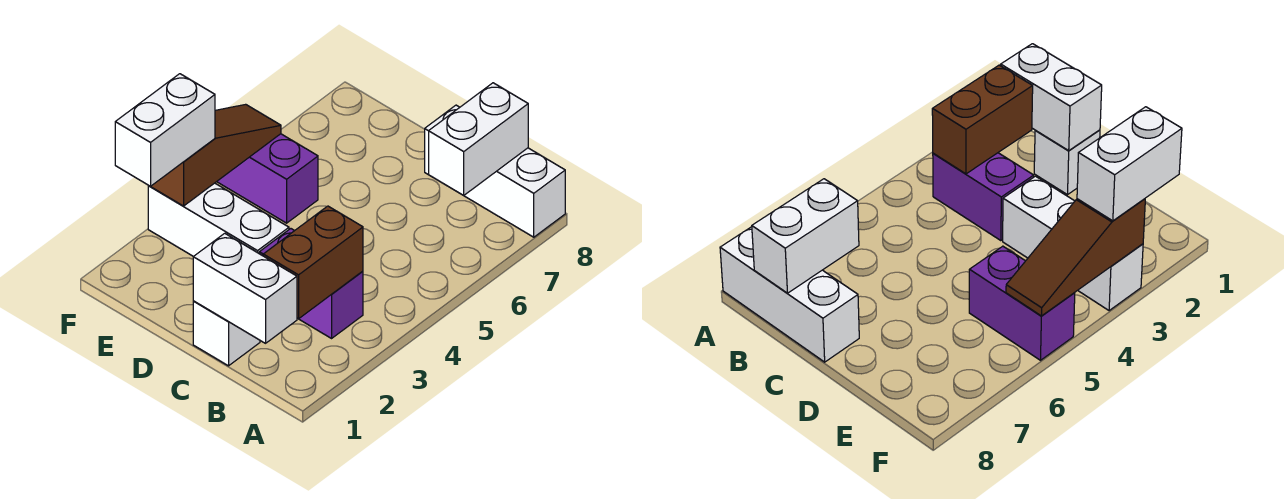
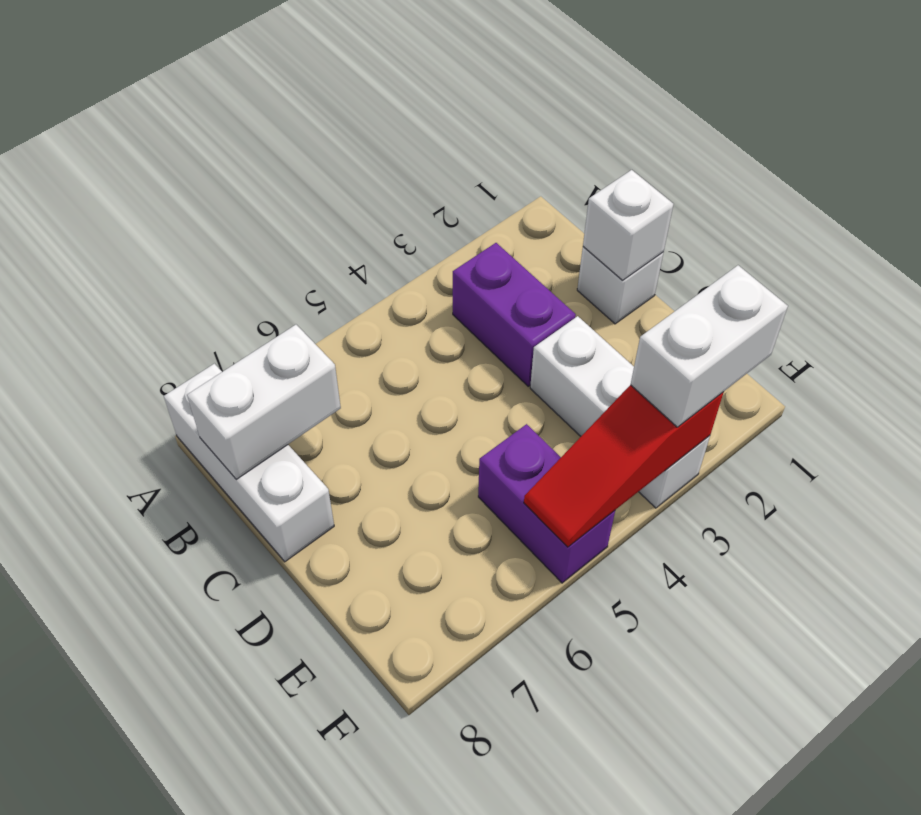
white 1x2 brick [193,233,297,343] -> white 1x1 brick [583,170,673,280]
brown 1x2 brick [263,206,363,319] -> none
brown 1x3 slope [151,104,281,206] -> red 1x3 slope [524,385,724,547]

